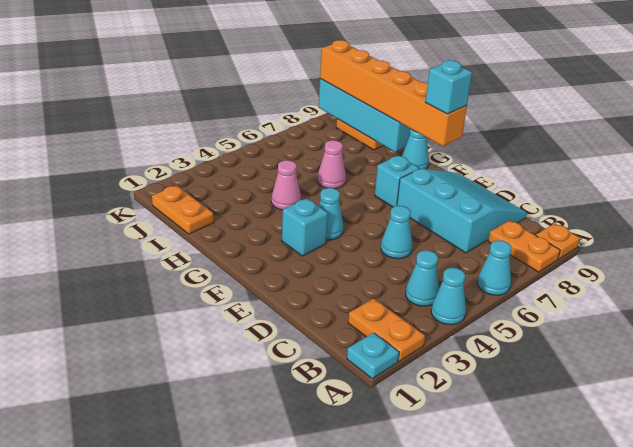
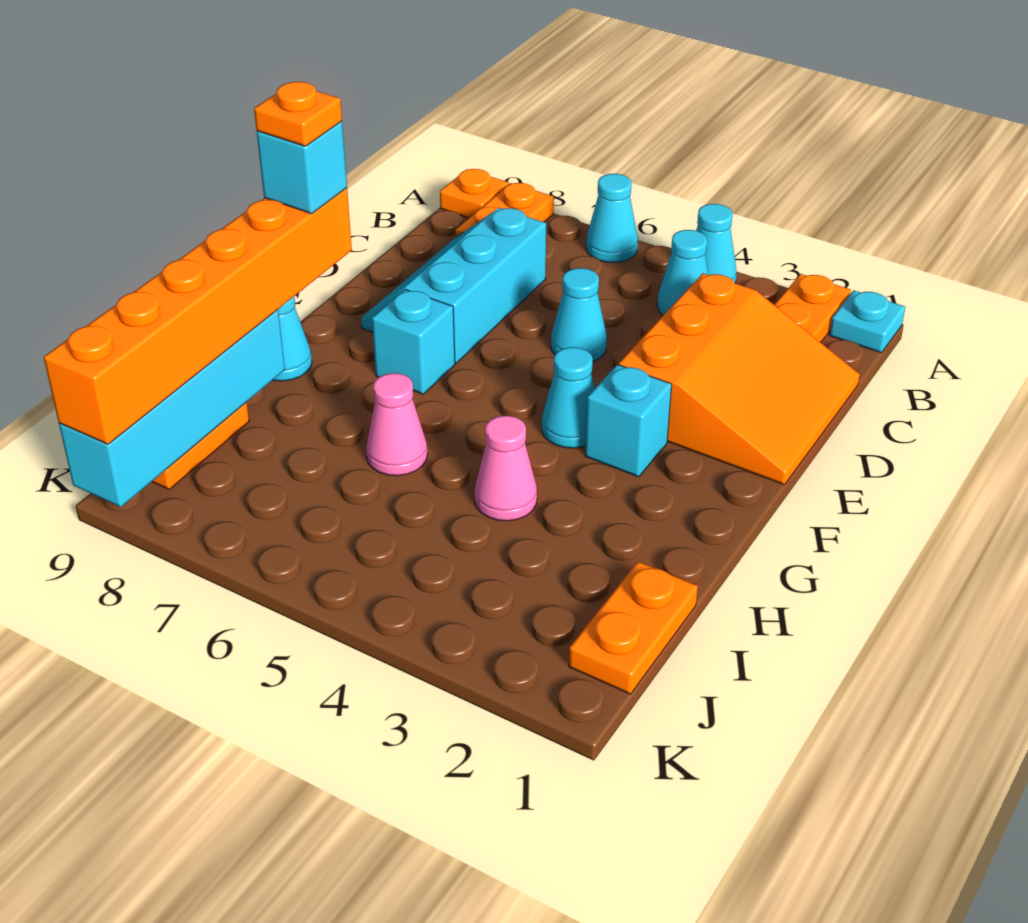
none -> orange 3x3 slope [619,273,860,485]
cyan 3x3 slope [397,168,527,253] -> cyan 2x3 slope [361,208,546,363]
none -> orange 1x1 plate [254,82,342,146]

